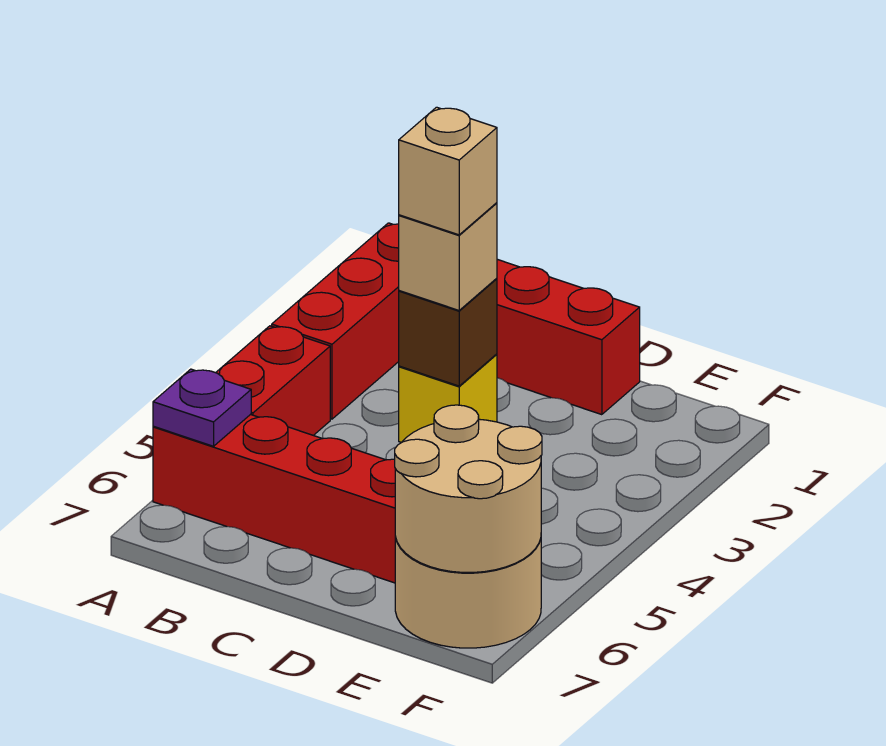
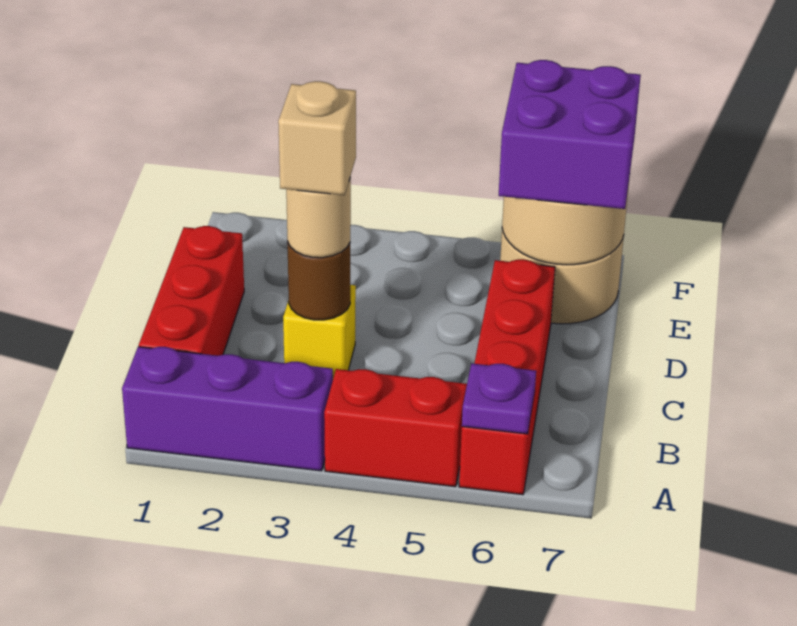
red 1x3 brick [272,223,399,419] -> purple 1x3 brick [122,347,333,471]
brown 1x1 brick [399,279,497,386] -> brown 1x1 round brick [287,241,350,320]
tan 1x1 brick [399,203,497,310] -> tan 1x1 round brick [286,176,351,258]
none -> purple 2x2 brick [499,60,641,209]

